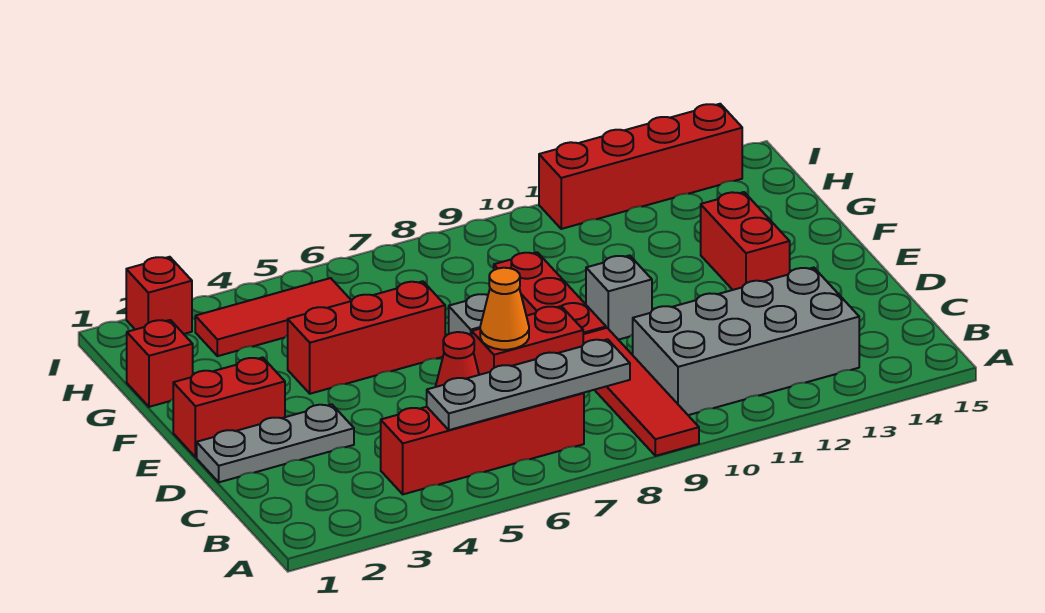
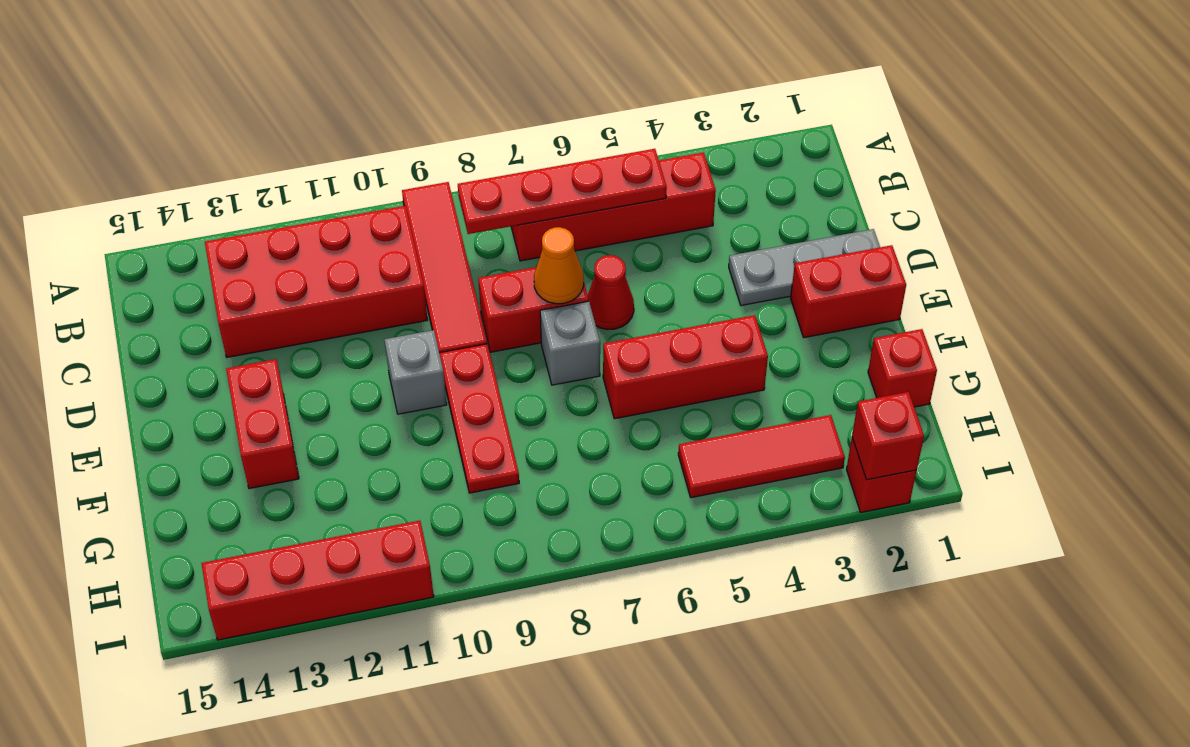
grey 1x4 plate [427,339,630,430] -> red 1x4 plate [458,149,667,234]
grey 2x4 brick [633,268,859,415] -> red 2x4 brick [205,206,427,357]
none -> red 1x1 brick [852,392,924,480]

